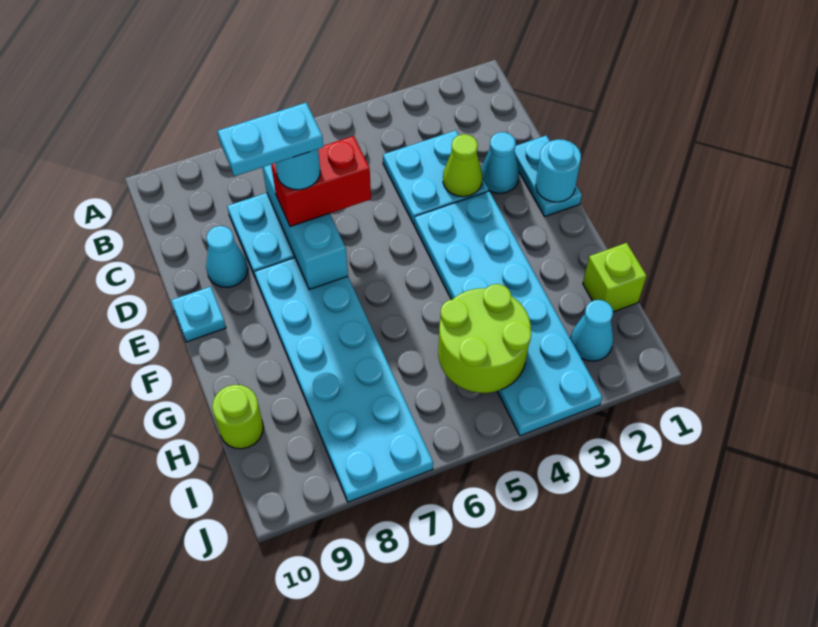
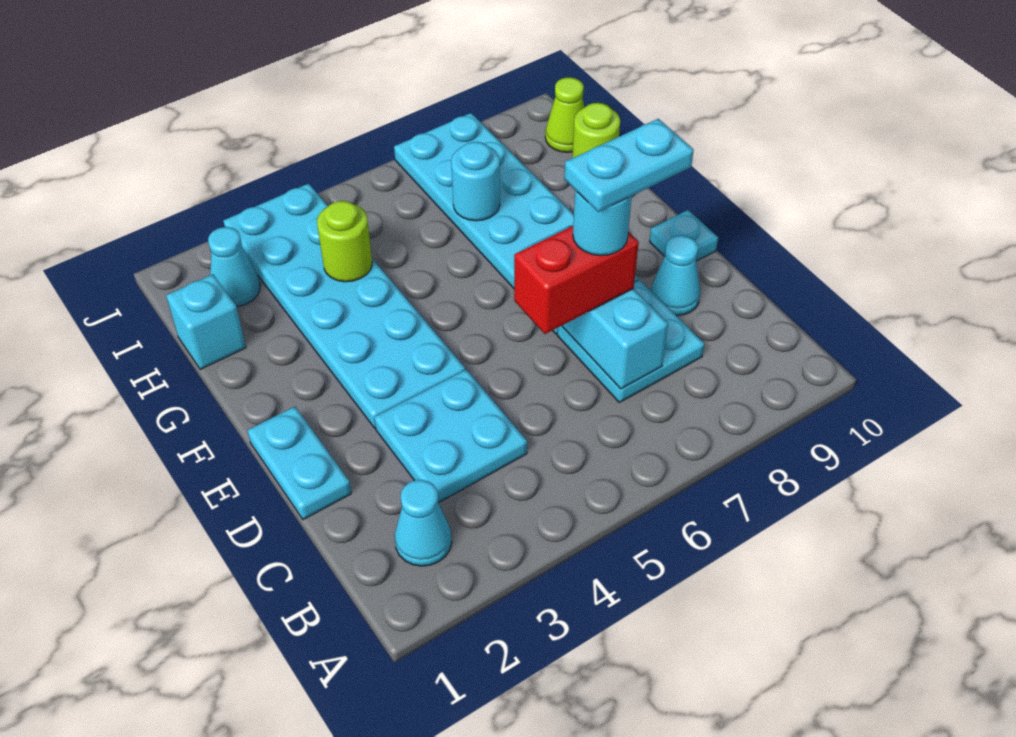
cyan 1x1 cone [481,132,519,193] -> cyan 1x1 cone moved to [395,480,452,566]
lime 1x1 cone [443,134,483,197] -> lime 1x1 cone moved to [545,77,584,152]
cyan 1x1 round brick [536,139,581,202] -> cyan 1x1 round brick moved to [451,142,500,221]
lime 1x1 brick [583,243,647,312] -> cyan 1x1 brick [166,274,246,369]
lime 2x2 round brick [438,284,531,393] -> lime 1x1 round brick [317,201,372,282]

